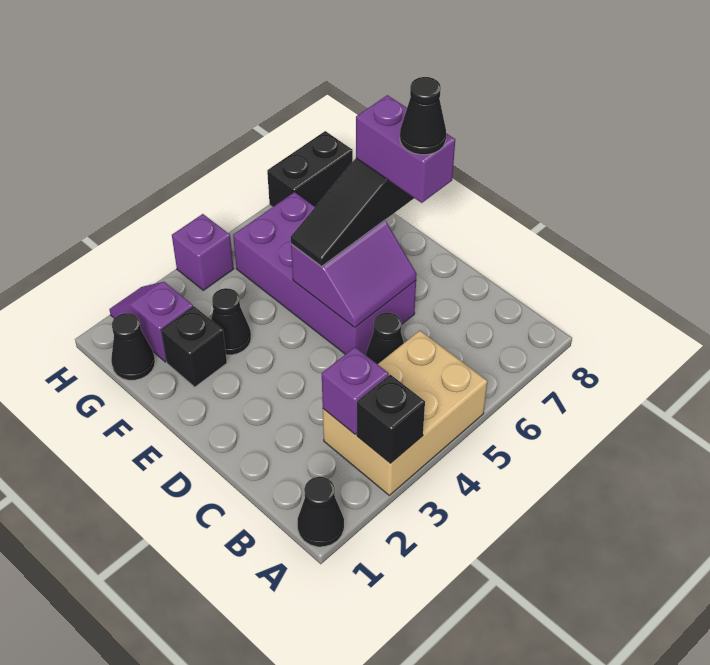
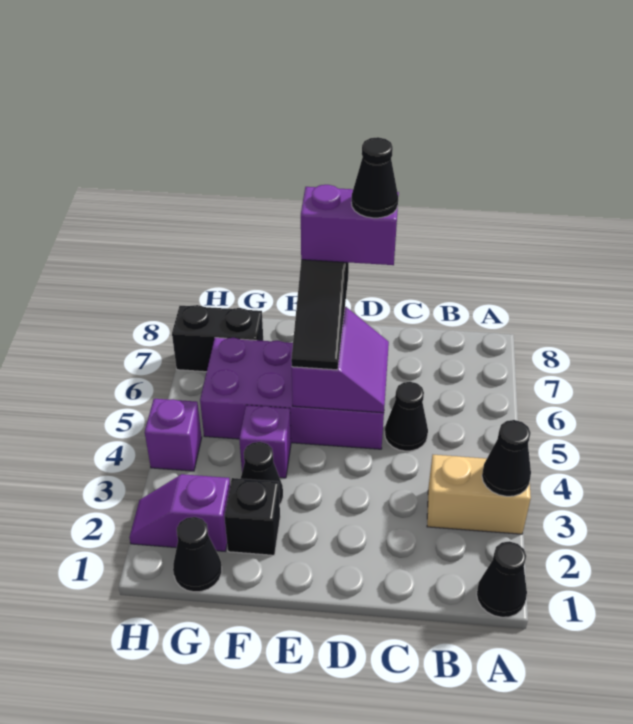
tan 2x3 brick [323,331,487,495] -> tan 1x2 brick [427,455,531,534]
black 1x1 brick [357,375,425,463] -> black 1x1 cone [482,420,531,496]
purple 1x1 brick [322,347,389,434] -> purple 1x1 brick moved to [239,405,291,478]
black 1x2 brick [267,131,353,207] -> black 1x2 brick turned to [172,305,263,372]

